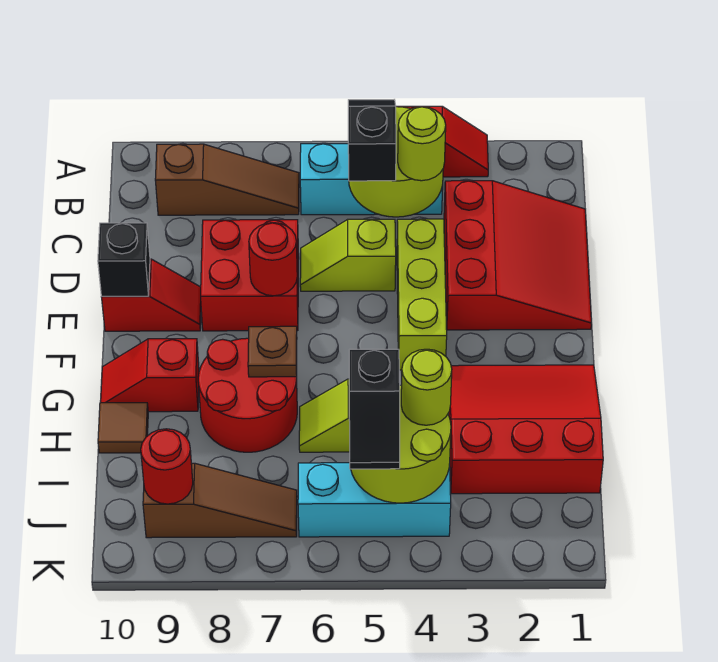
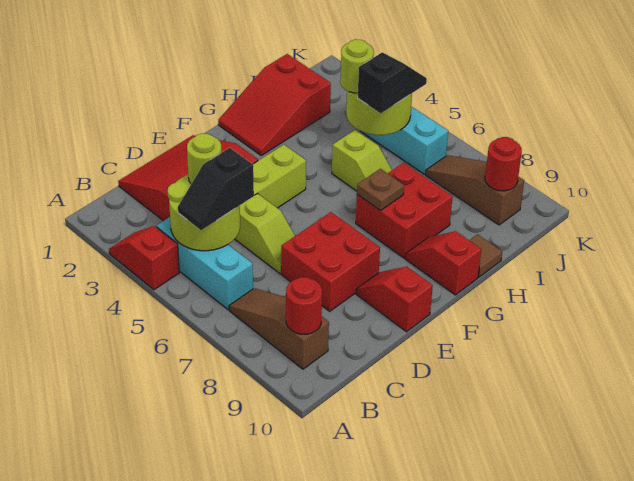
red 1x1 round brick [249,223,297,296] -> red 1x1 round brick moved to [286,277,322,334]
black 1x1 brick [98,223,150,296] -> none
red 3x3 slope [449,365,603,494] -> red 2x3 slope [218,54,331,155]
red 2x2 round brick [198,338,297,452] -> red 2x2 brick [356,163,453,258]
red 1x2 slope [101,339,199,412] -> red 1x2 slope turned to [405,231,481,295]

